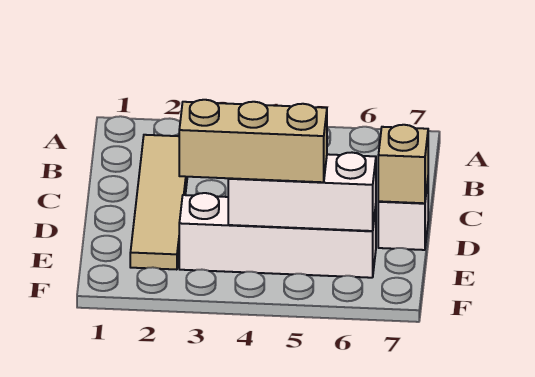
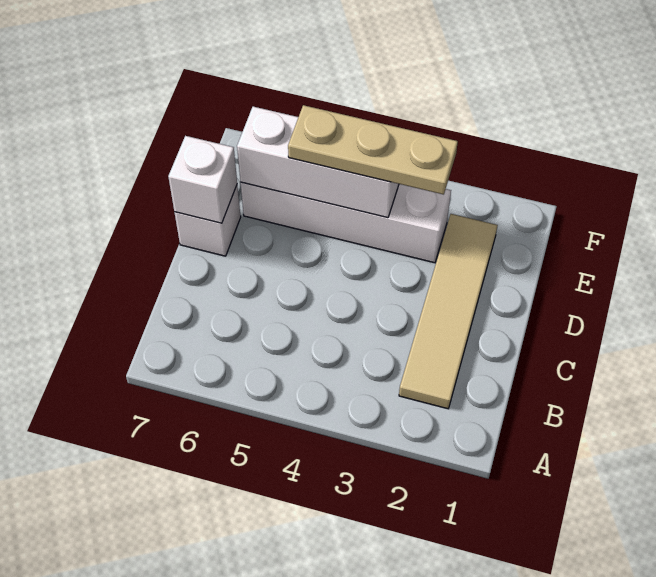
tan 1x1 brick [378,125,428,203] -> white 1x1 brick [168,136,237,223]
tan 1x3 brick [179,100,327,182] -> tan 1x3 plate [288,105,458,195]

